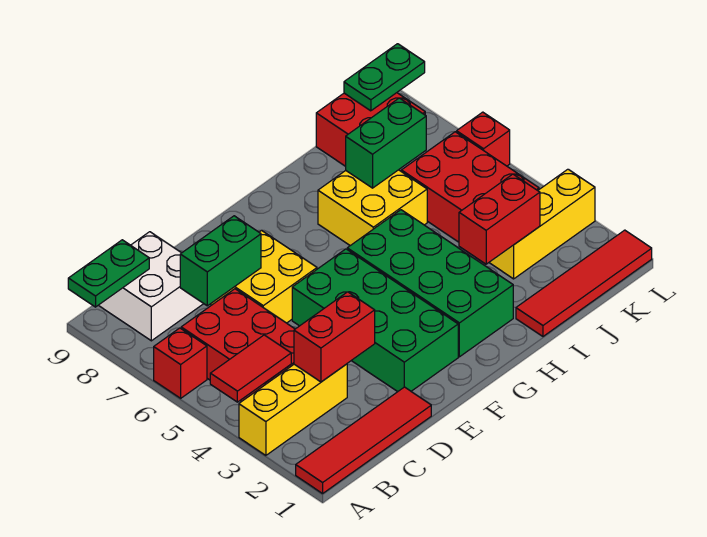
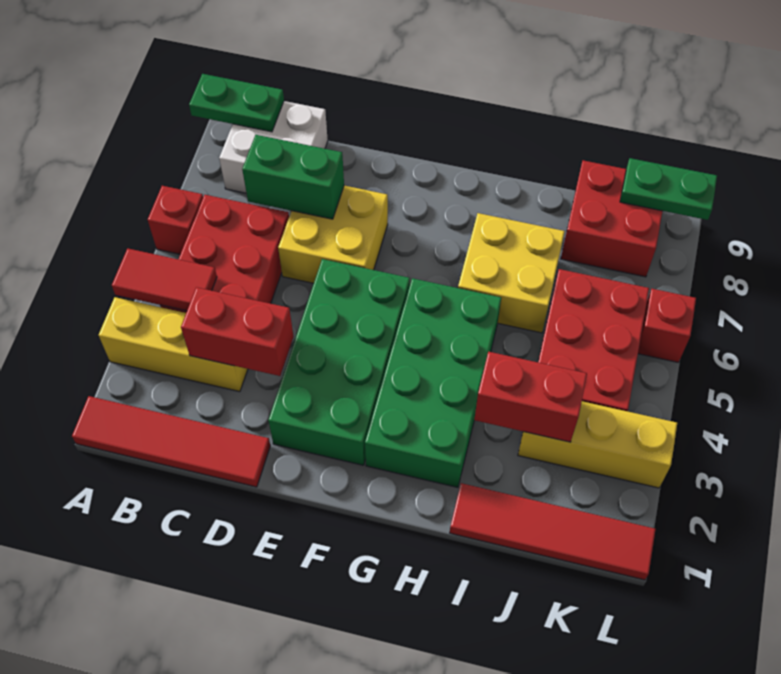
green 1x2 brick [346,98,426,188] -> none

